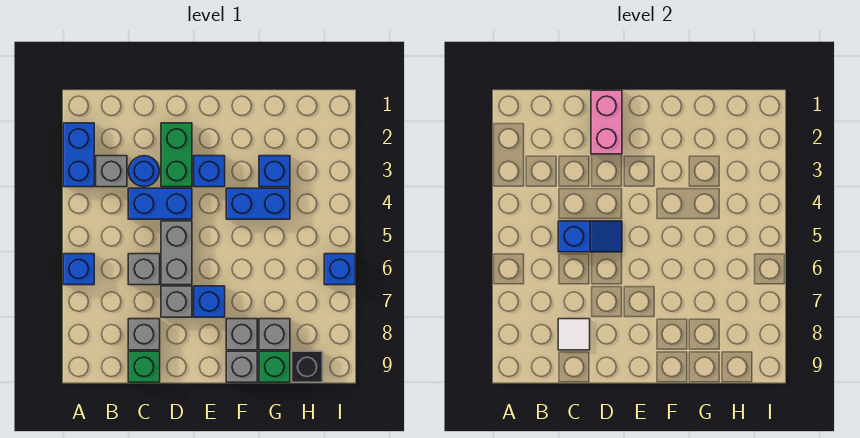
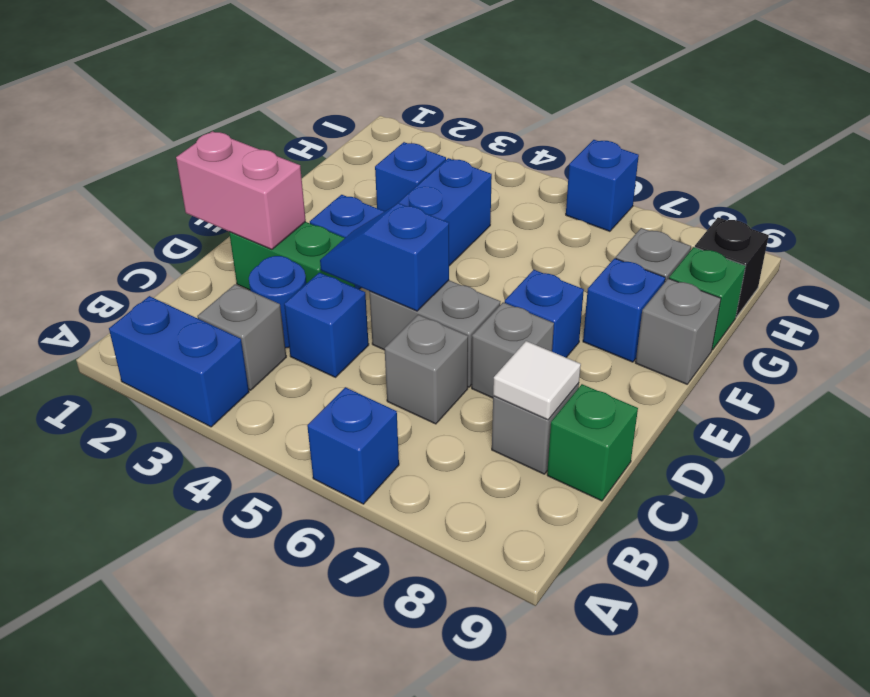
blue 1x2 brick [128,188,192,219] -> blue 1x1 brick [284,273,369,377]
blue 1x2 slope [558,221,622,252] -> blue 1x2 slope turned to [320,203,449,311]
grey 1x1 brick [226,319,257,350] -> blue 1x1 brick [583,258,665,362]

